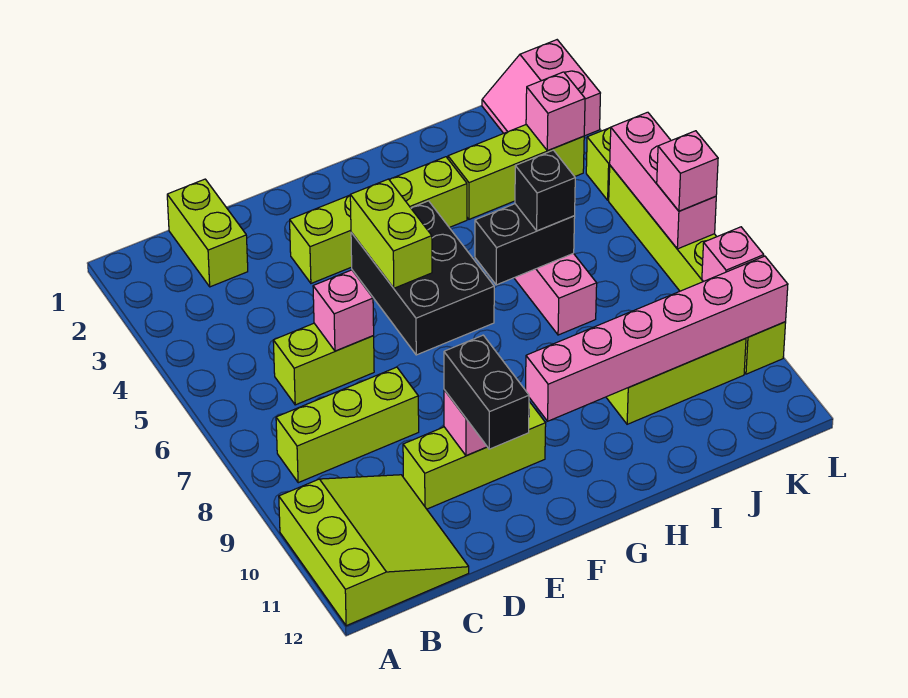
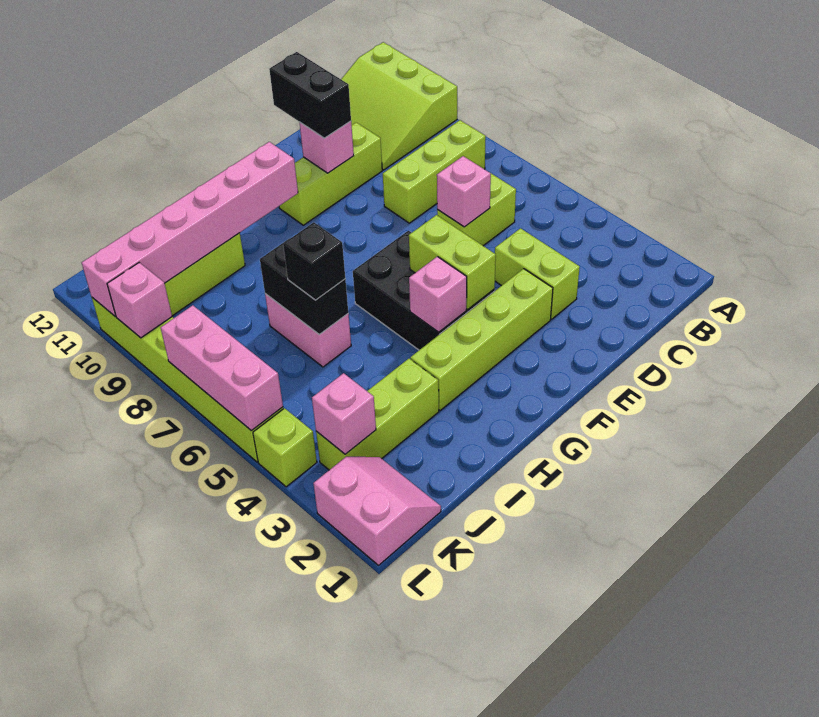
lime 1x2 brick [167,179,248,287] -> lime 1x2 brick moved to [495,228,580,319]
black 1x2 brick [475,204,575,285] -> black 1x2 brick turned to [260,239,348,335]
pink 1x1 brick [657,131,718,211] -> pink 1x1 brick moved to [409,257,467,332]

